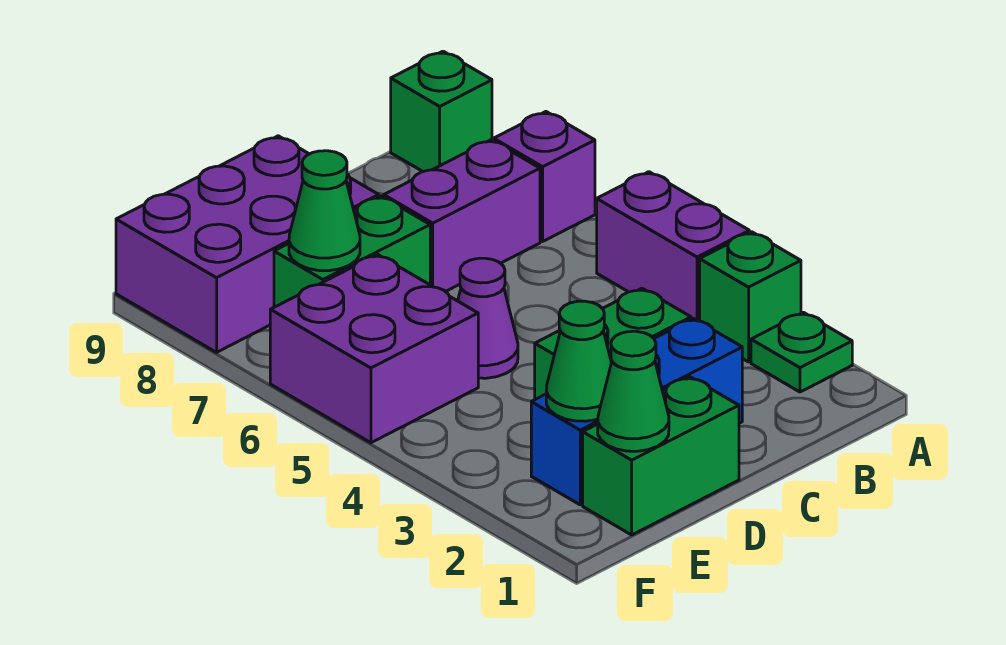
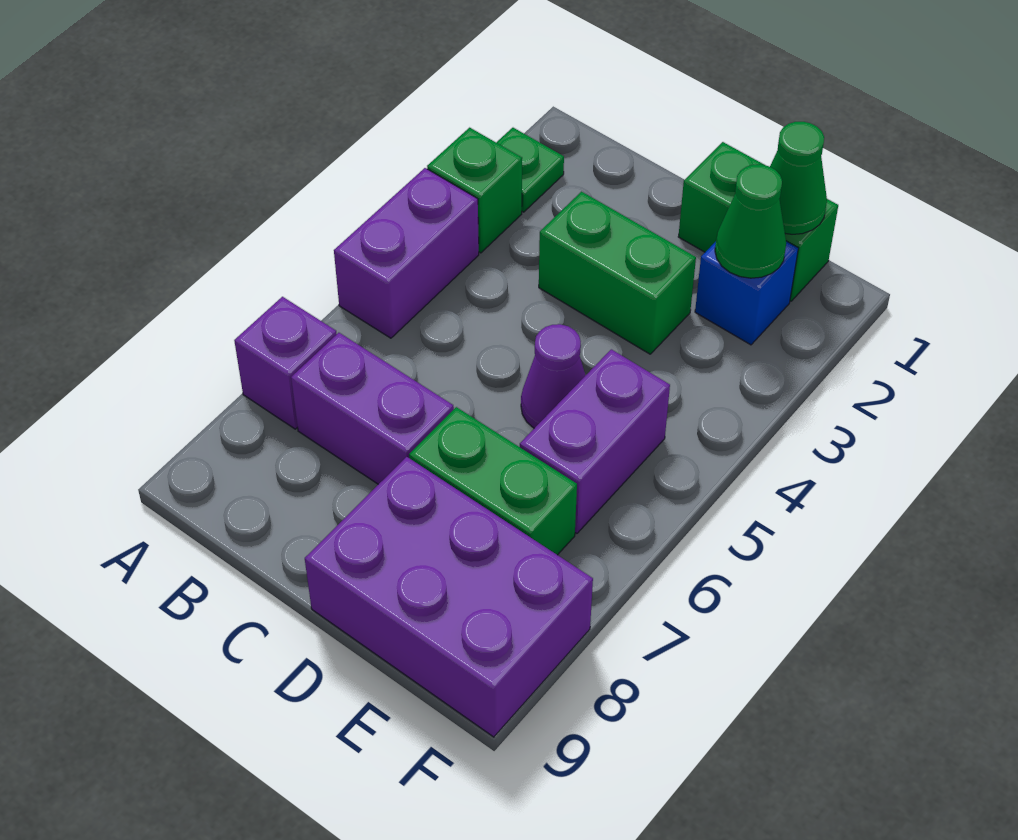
green 1x1 brick [391,51,492,172] -> none
blue 1x3 brick [531,318,742,505] -> blue 1x1 brick [695,241,798,345]
purple 2x2 brick [270,254,478,443] -> purple 1x2 brick [520,349,670,533]
green 1x1 cone [289,151,360,271] -> none

